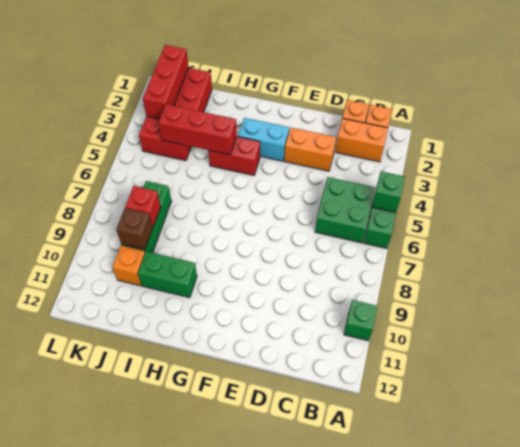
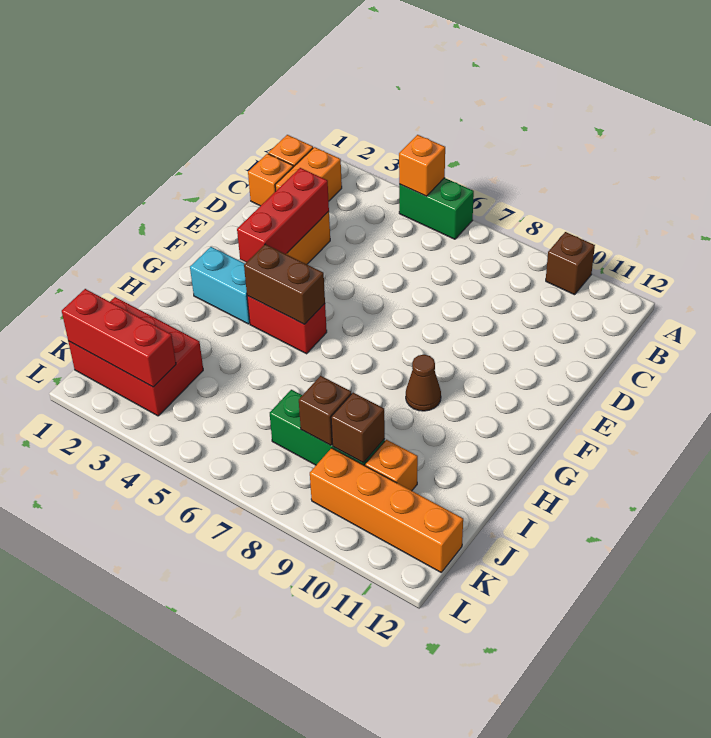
green 1x1 brick [372,171,405,213] -> orange 1x1 brick [399,135,445,196]
green 1x1 brick [344,300,377,341] -> brown 1x1 brick [546,232,595,295]
green 2x2 brick [315,177,375,243] -> none
cyan 1x2 brick [238,118,289,161] -> cyan 1x2 brick turned to [190,247,250,324]
red 1x2 brick [208,137,260,175] -> red 1x2 brick turned to [247,296,327,354]
none -> brown 1x2 brick [244,244,325,324]
none -> brown 1x1 cone [406,355,441,411]
red 1x3 brick [158,104,237,155] -> red 1x3 brick moved to [237,168,329,262]
green 1x2 brick [138,251,197,298] -> none
red 2x4 brick [139,68,212,161] -> red 2x3 brick [68,297,203,416]
red 1x1 brick [125,186,161,227] -> brown 1x1 brick [299,376,351,445]
none -> orange 1x4 brick [310,448,463,572]

